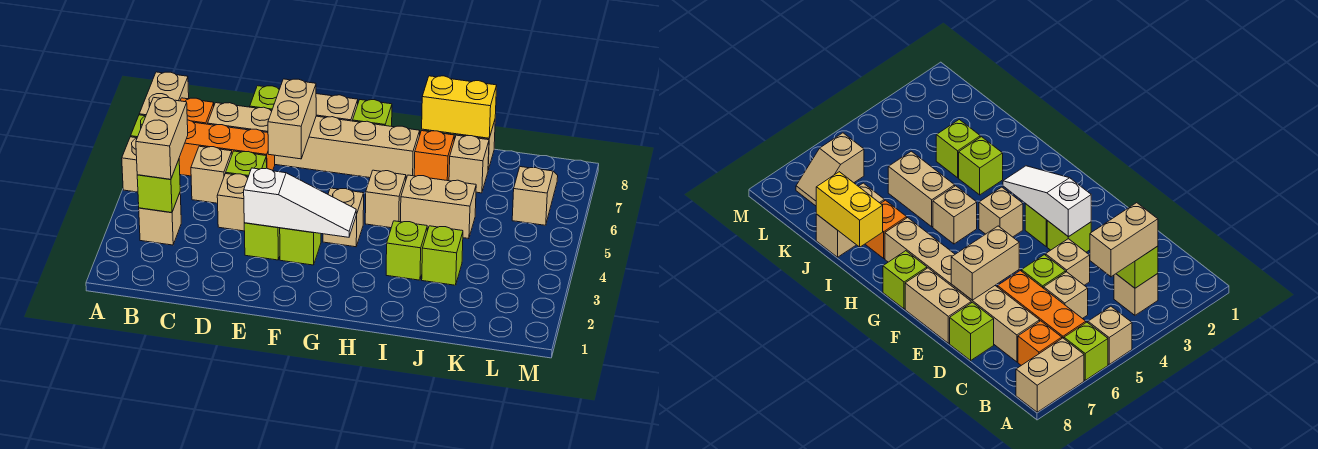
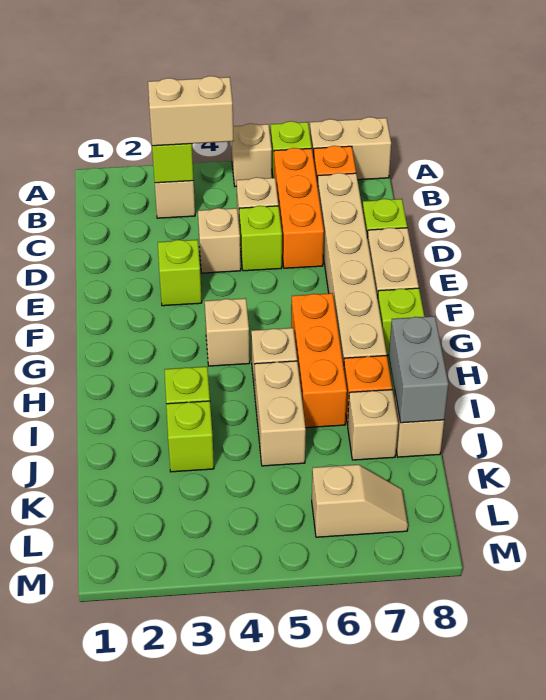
white 1x3 slope [244,168,356,237] -> none
tan 1x2 brick [268,79,316,159] -> none
lime 1x1 brick [280,228,321,265] -> none
none -> orange 1x3 brick [291,293,347,428]
yellow 1x2 brick [422,76,497,138] -> grey 1x2 brick [389,316,448,423]

